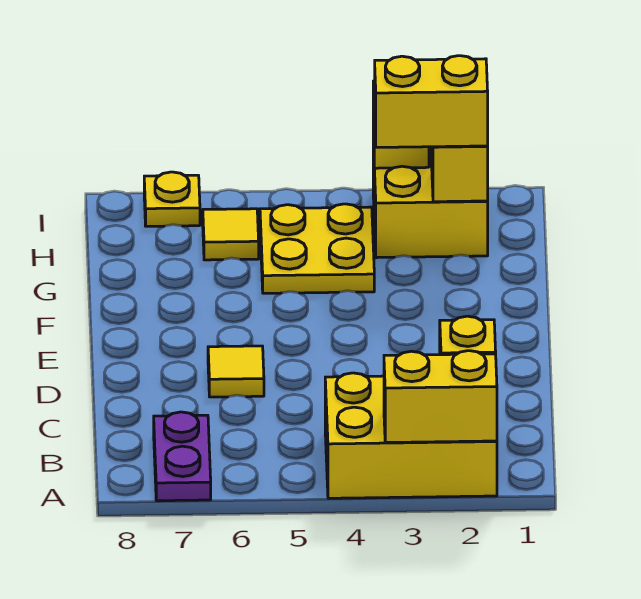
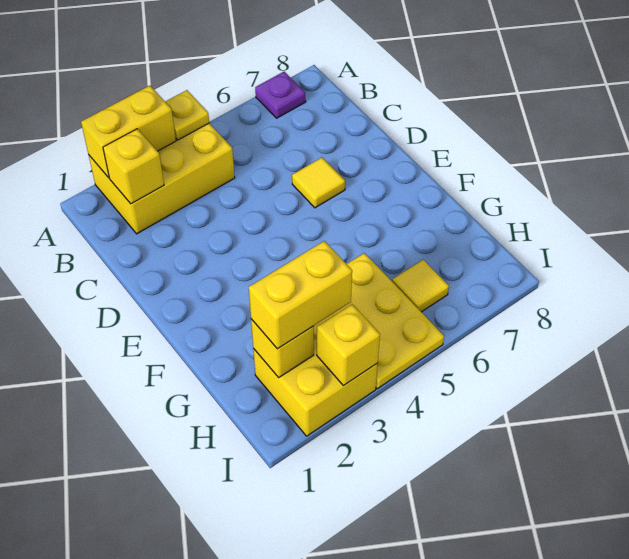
purple 1x2 plate [154,412,211,501] -> purple 1x1 plate [255,72,306,118]
yellow 2x2 plate [260,204,374,293] -> yellow 2x3 plate [333,253,444,389]
yellow 1x1 plate [144,172,200,226] -> yellow 1x1 plate moved to [165,90,209,140]

